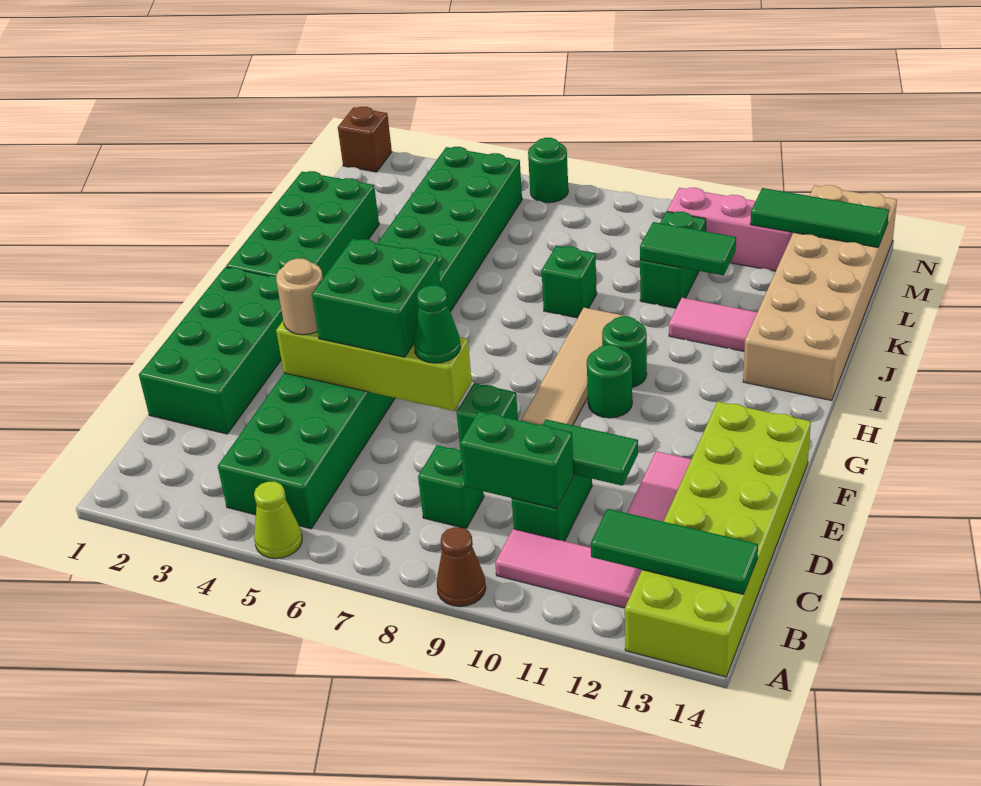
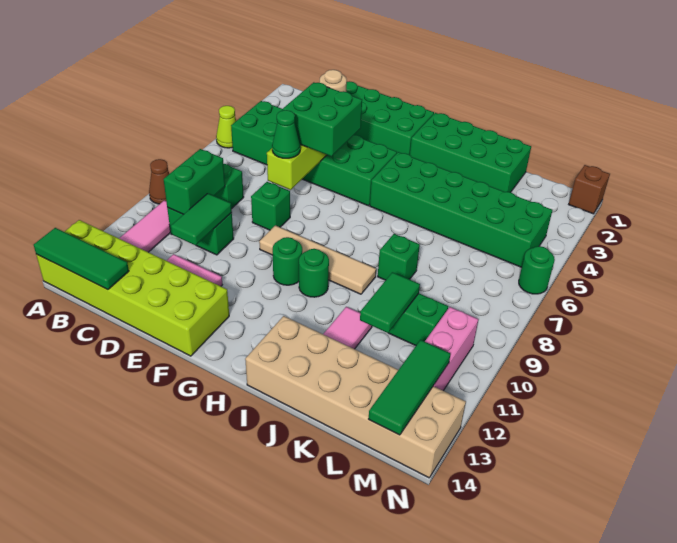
green 1x3 tile [591,509,758,594] -> green 1x3 tile turned to [34,228,129,290]

